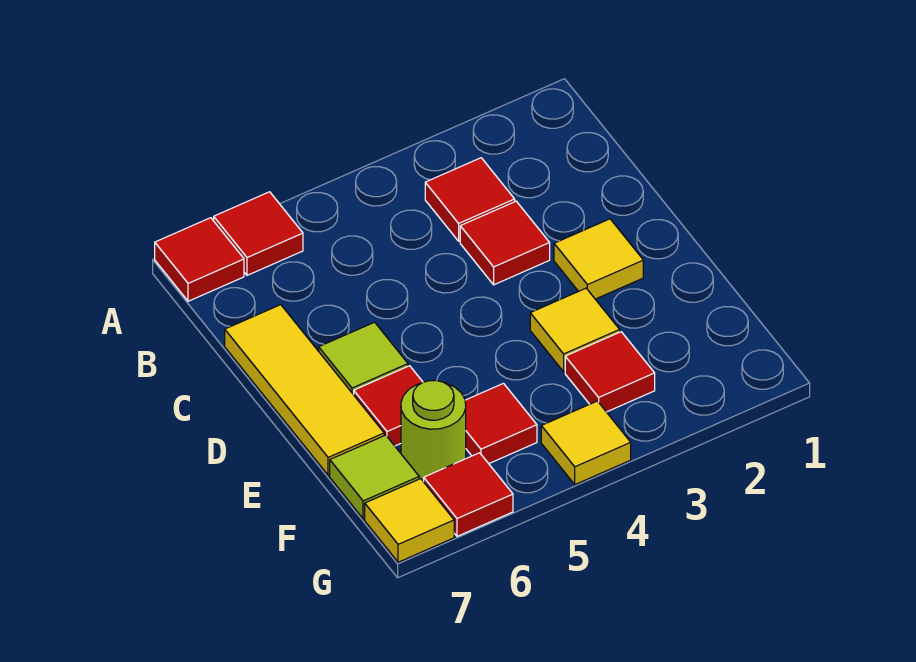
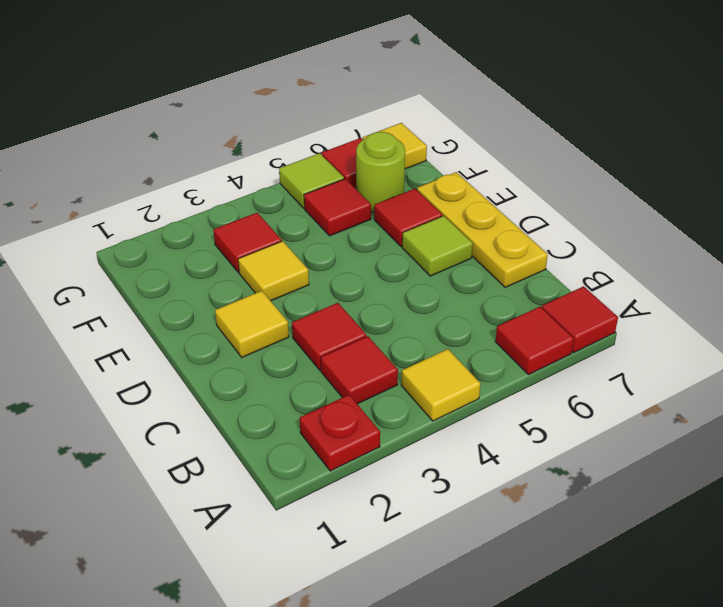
none -> red 1x1 plate [300,395,380,471]
yellow 1x3 tile [225,305,384,475] -> yellow 1x3 plate [417,172,548,287]
lime 1x1 tile [330,435,419,519] -> lime 1x1 tile moved to [279,153,344,208]
yellow 1x1 tile [541,401,631,485] -> yellow 1x1 tile moved to [401,349,481,421]

